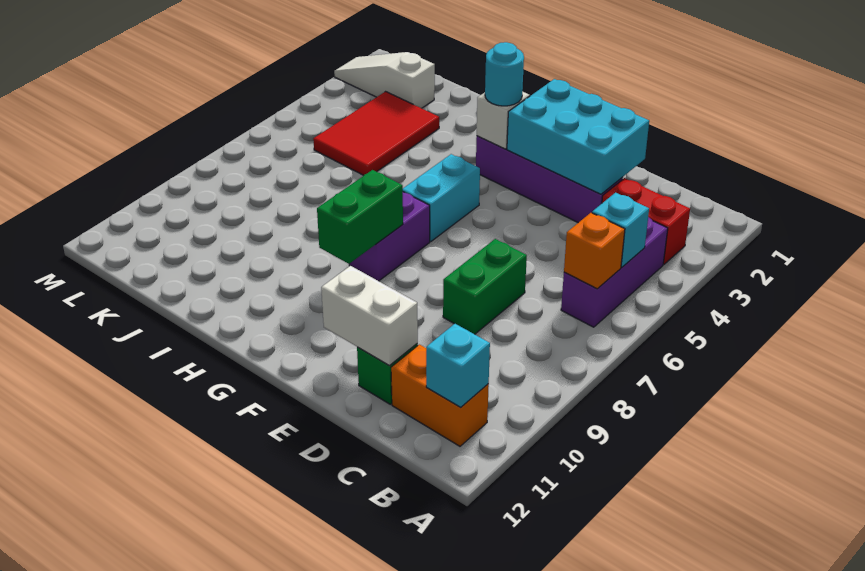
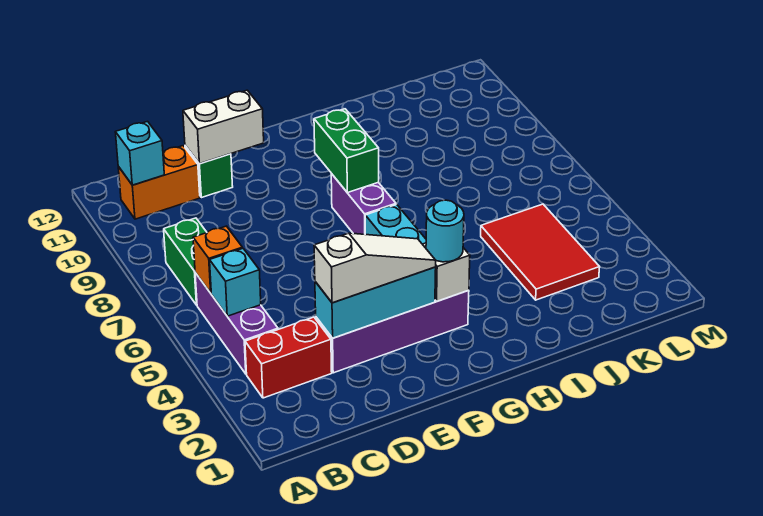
cyan 2x3 brick [507,79,649,194] -> cyan 1x3 brick [315,267,436,338]
green 1x2 brick [443,239,527,334] -> green 1x2 brick moved to [164,218,207,305]
white 1x3 slope [334,52,435,108] -> white 1x3 slope moved to [314,233,436,303]

